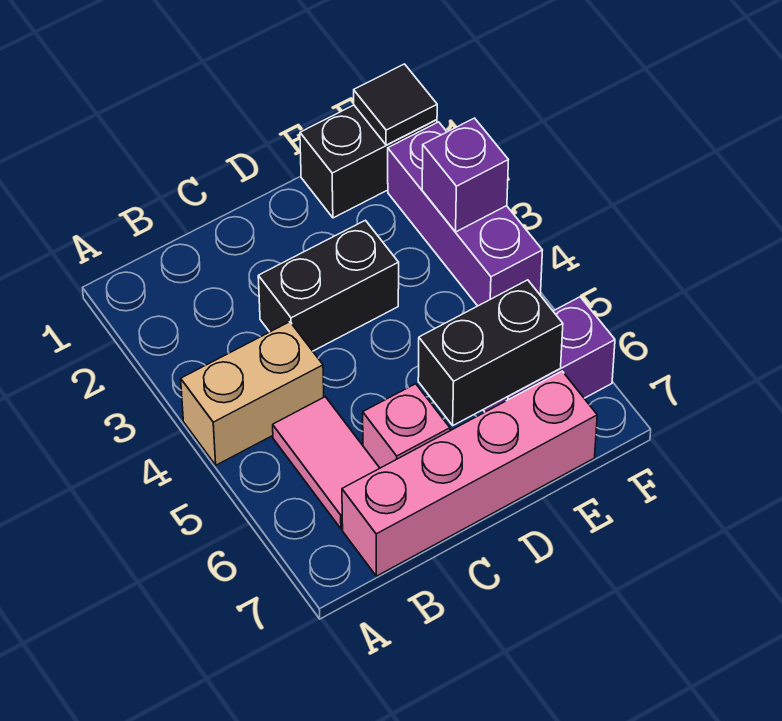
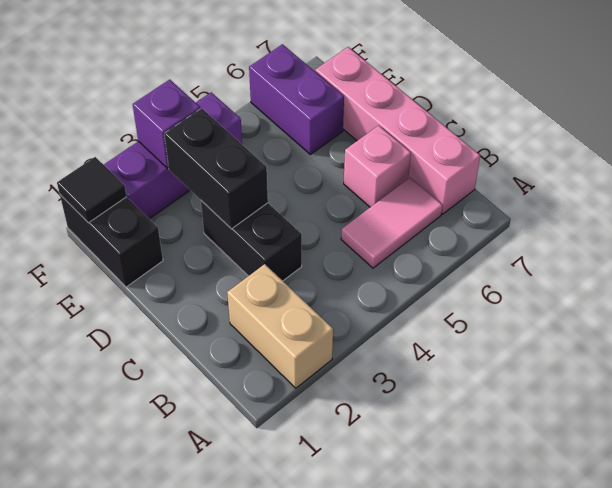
tan 1x2 brick [181,322,324,465] -> tan 1x2 brick moved to [227,264,333,388]
black 1x2 brick [418,280,563,425] -> black 1x2 brick moved to [164,108,268,229]

